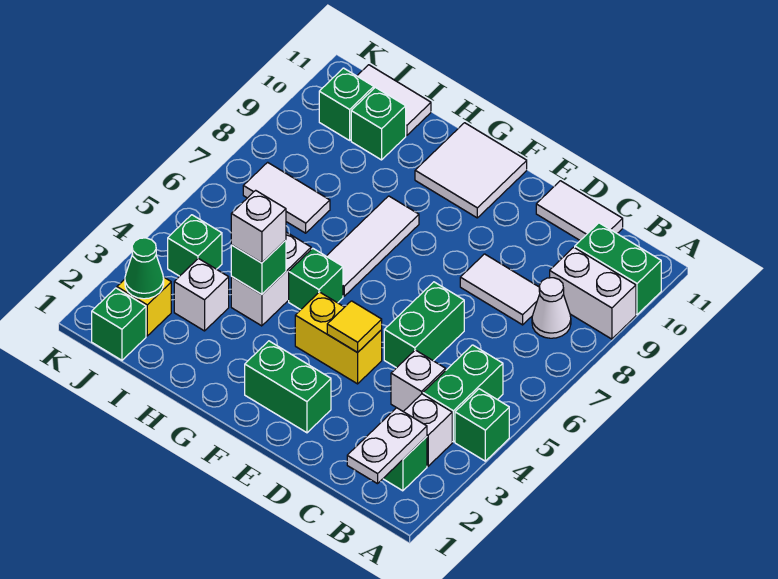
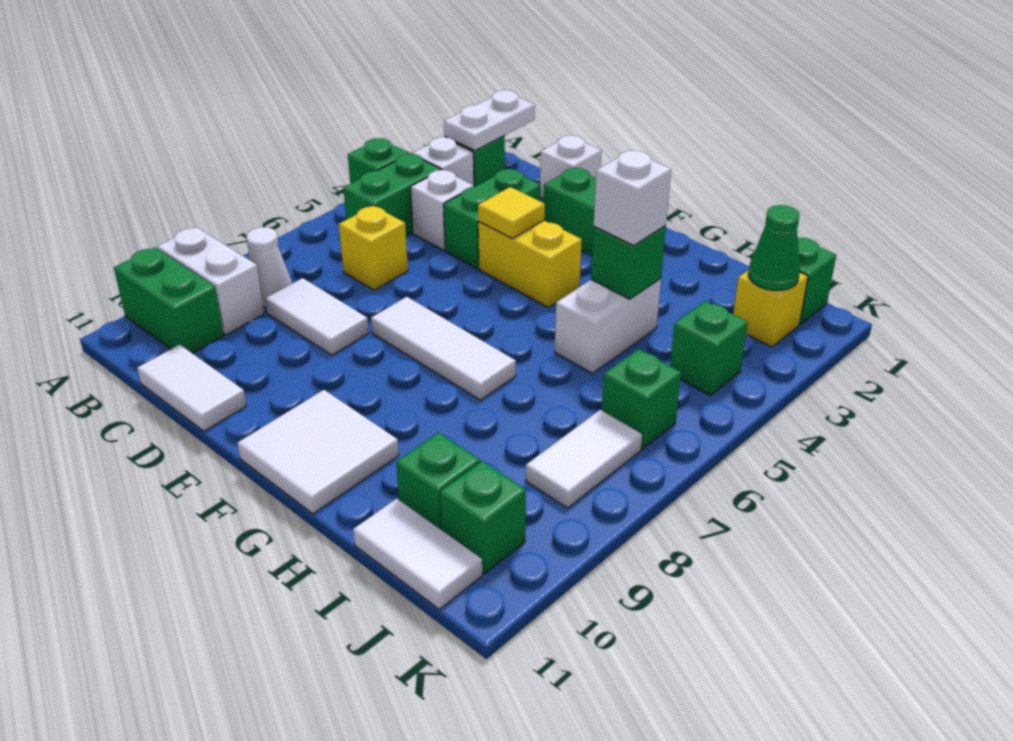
none -> yellow 1x1 brick [339,206,408,290]
green 1x2 brick [384,282,464,368] -> green 1x2 brick moved to [444,169,541,269]
green 1x1 brick [289,248,343,310] -> green 1x1 brick moved to [602,349,681,449]
white 1x3 tile [327,196,419,296] -> white 1x3 tile turned to [371,297,516,400]
white 1x1 brick [174,258,229,331] -> white 1x1 brick moved to [540,135,602,199]
white 1x2 tile [243,162,330,233] -> white 1x2 tile turned to [526,410,642,508]

